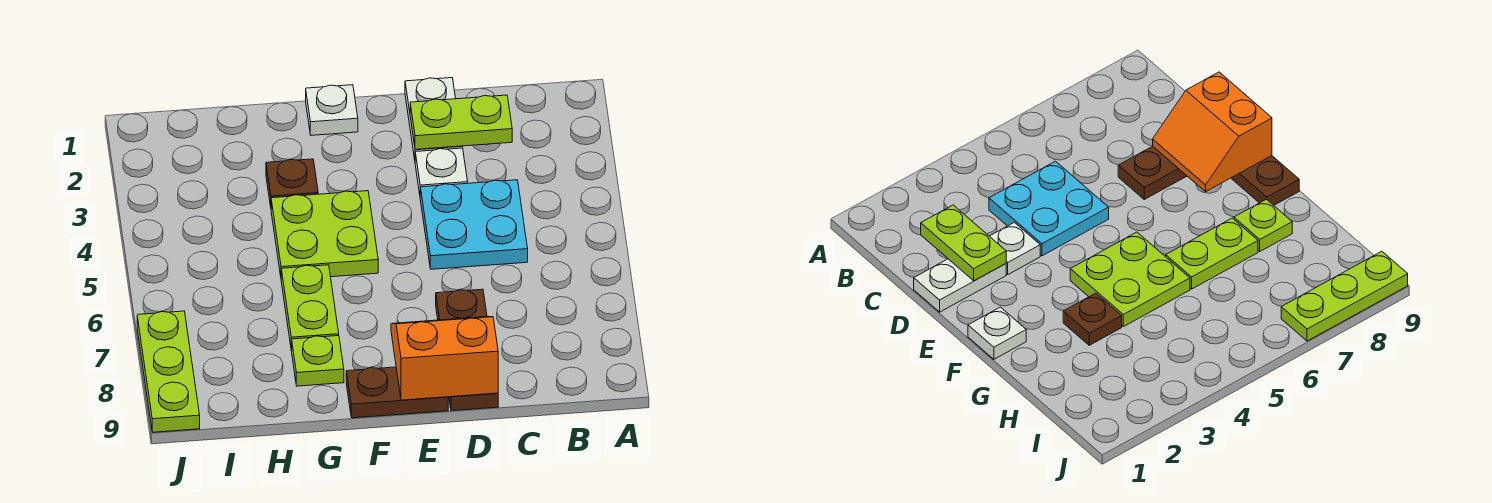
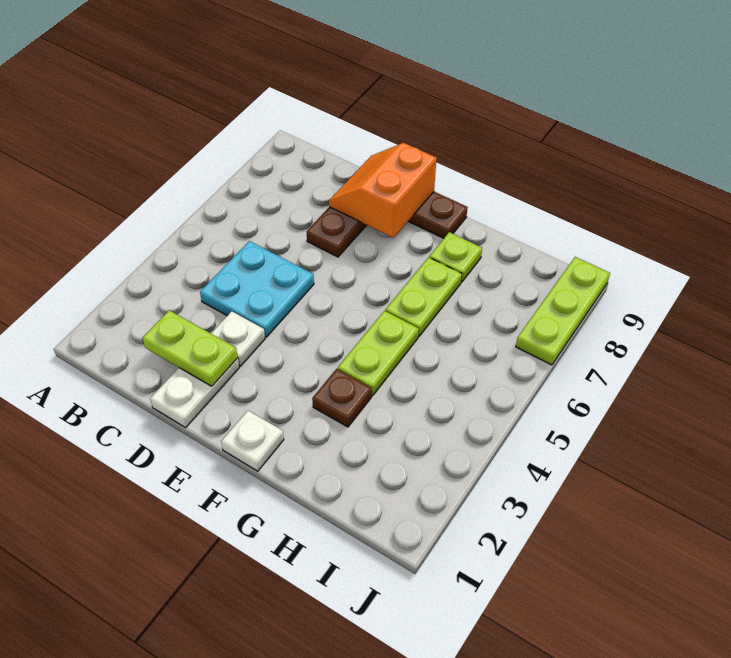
orange 2x2 slope [391,316,498,400] -> orange 2x2 slope turned to [329,143,437,238]
lime 2x2 plate [271,191,378,277] -> lime 1x2 plate [338,311,419,396]

